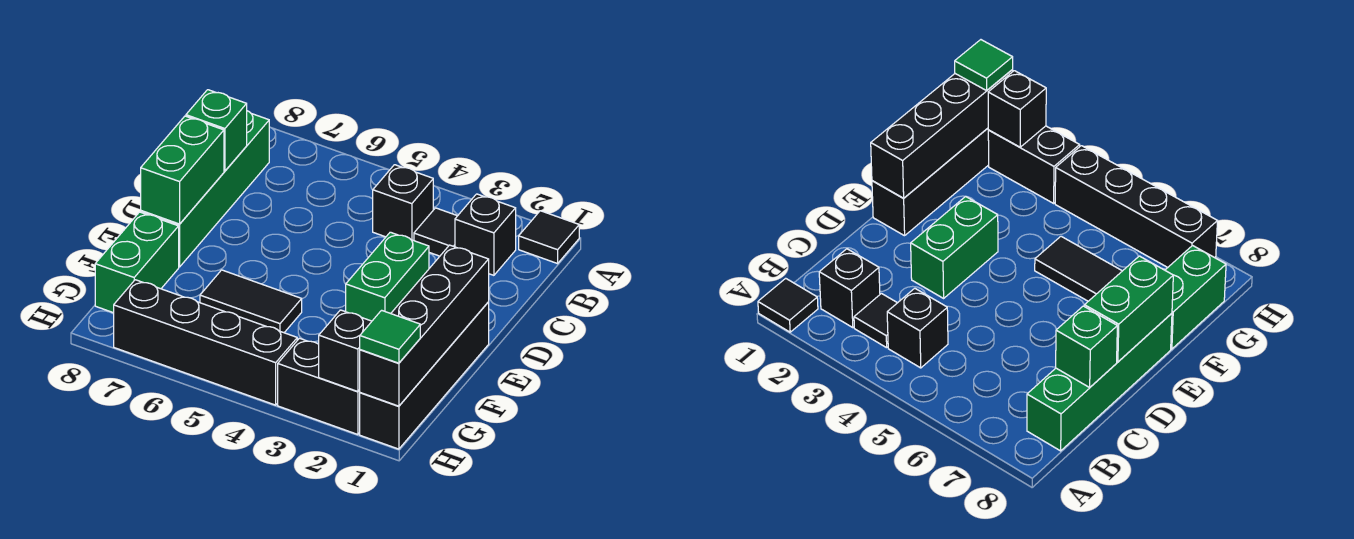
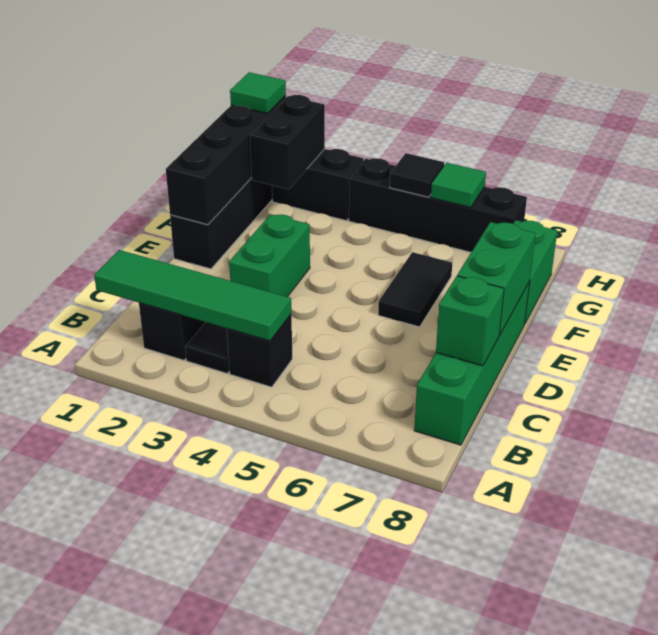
black 1x1 tile [519,211,579,264] -> black 1x1 tile moved to [390,153,444,197]
none -> green 1x4 tile [94,250,291,341]
black 1x2 tile [200,270,302,333] -> black 1x2 tile turned to [378,252,452,327]
black 1x1 brick [319,310,372,392] -> black 1x2 brick [250,95,325,189]
none -> green 1x1 tile [431,163,486,207]

